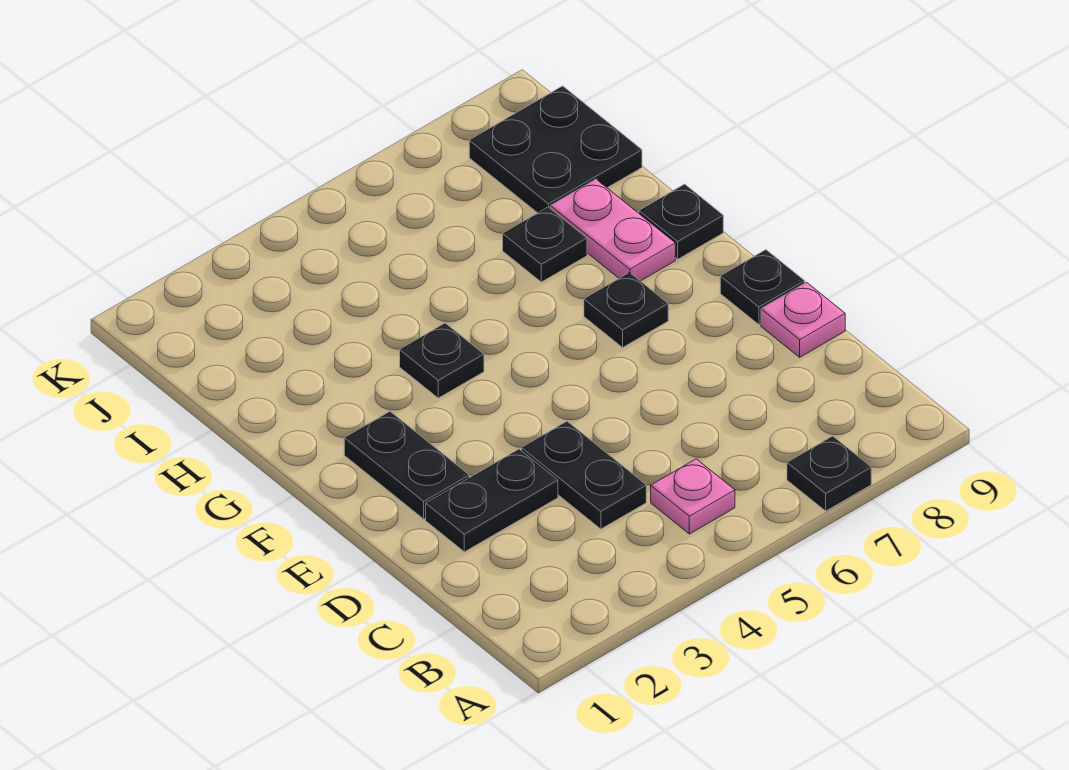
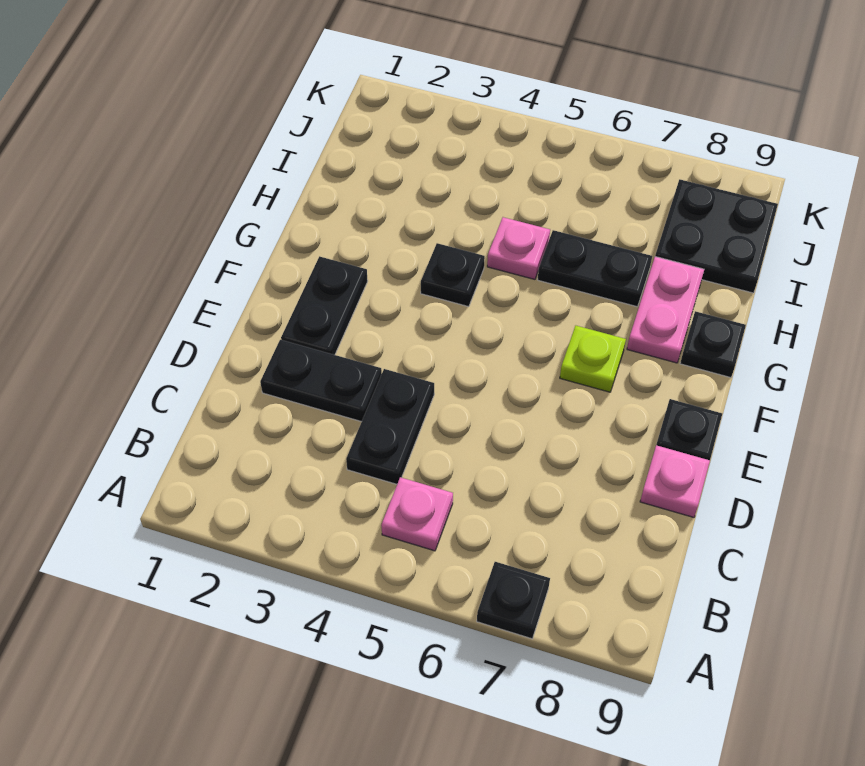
black 1x1 plate [584,273,668,347] -> lime 1x1 plate [560,326,626,392]
none -> pink 1x1 plate [487,217,550,279]
black 1x1 plate [503,207,587,282] -> black 1x2 plate [538,230,652,307]

